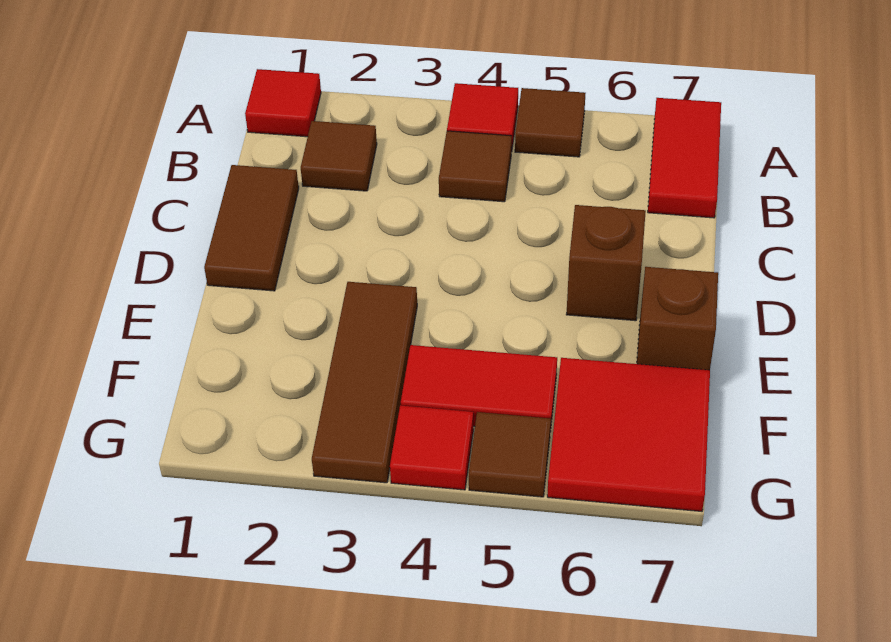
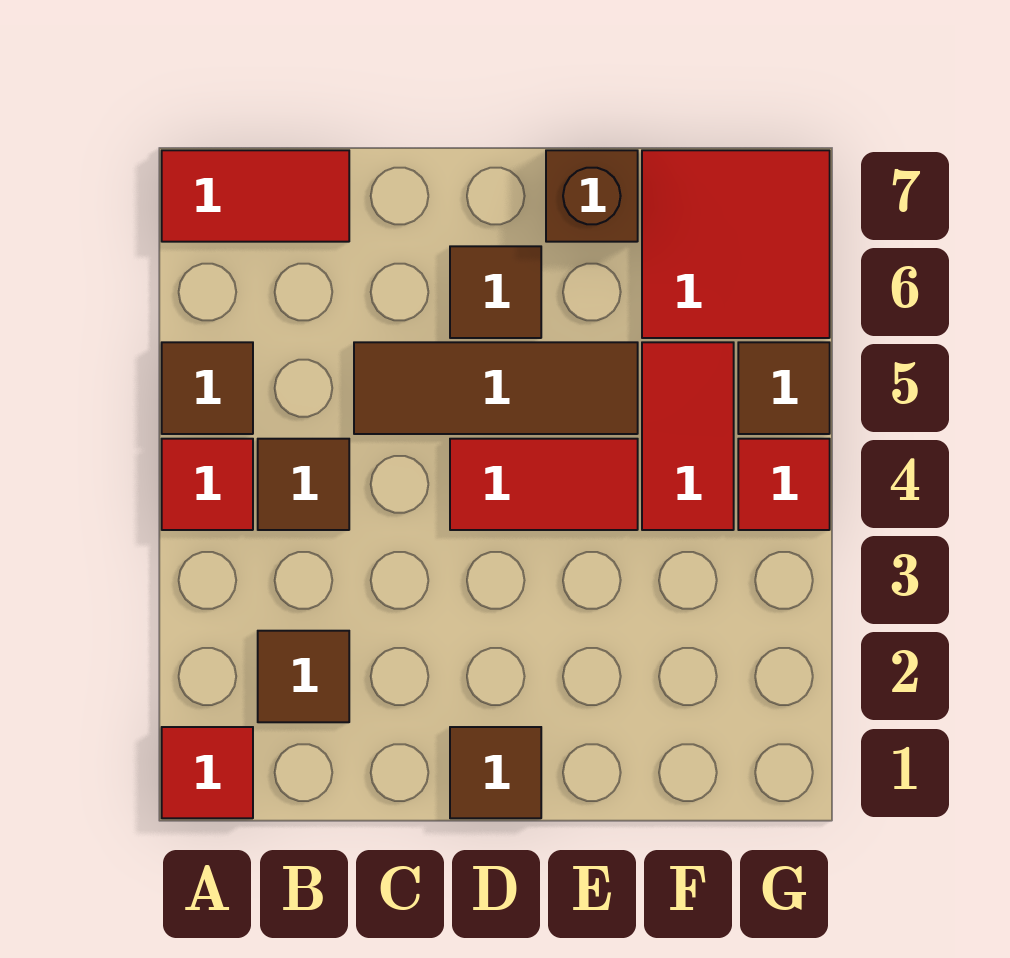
brown 1x2 tile [204,165,299,291] -> brown 1x1 tile [450,727,541,818]
none -> red 1x2 tile [450,439,638,530]
brown 1x1 brick [566,205,646,321] -> brown 1x1 tile [450,246,541,338]
brown 1x3 tile [312,282,417,483] -> brown 1x3 tile moved to [354,342,638,434]

